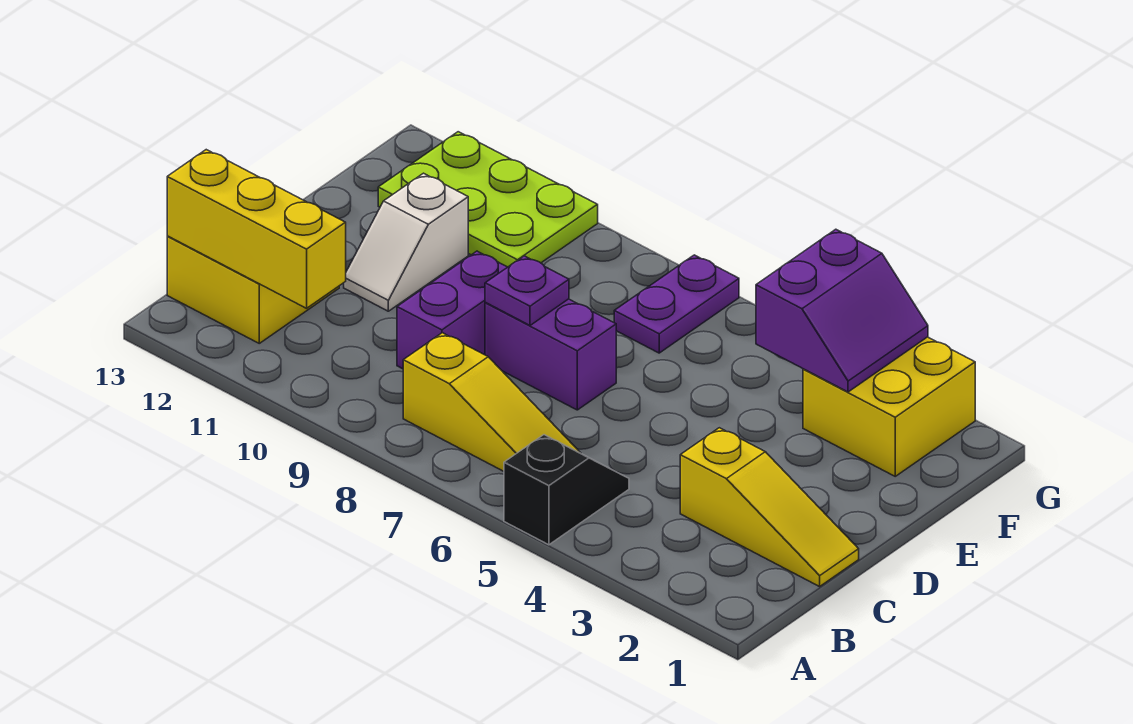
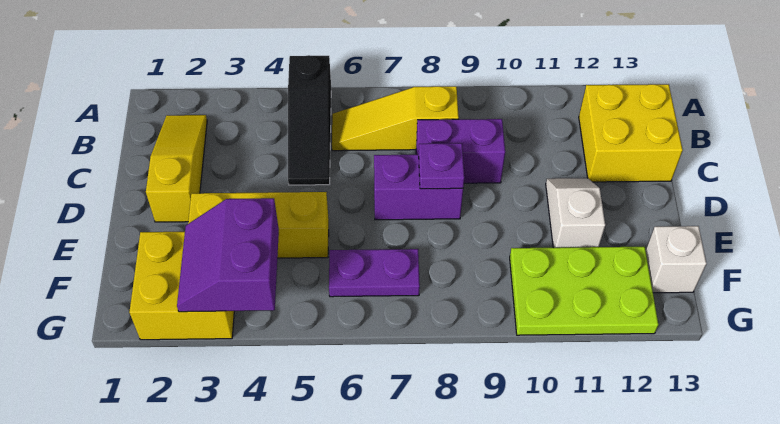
black 1x2 slope [504,435,629,545] -> black 1x3 slope [288,55,331,185]
yellow 1x3 brick [167,150,346,308] -> yellow 1x3 brick moved to [188,192,329,258]
yellow 1x3 slope [680,428,859,587] -> yellow 1x3 slope turned to [146,115,207,222]
purple 1x2 brick [397,251,507,369] -> purple 1x2 brick turned to [416,119,505,183]
purple 1x2 plate [614,255,739,353] -> purple 1x2 plate turned to [329,249,420,297]
none -> white 1x1 brick [646,226,707,293]

